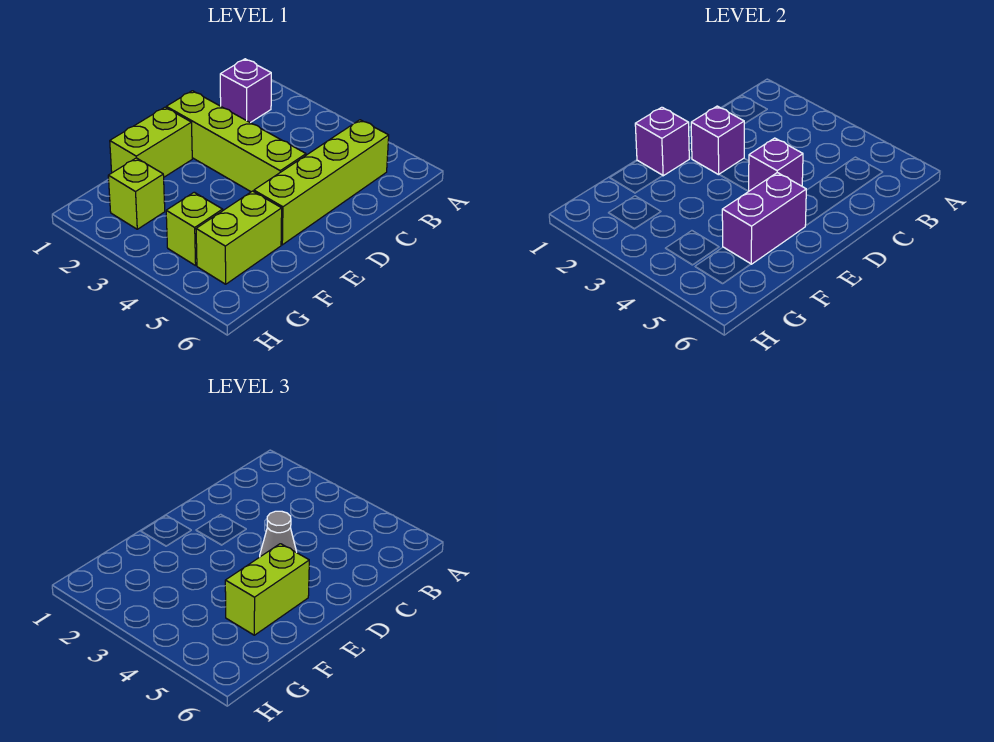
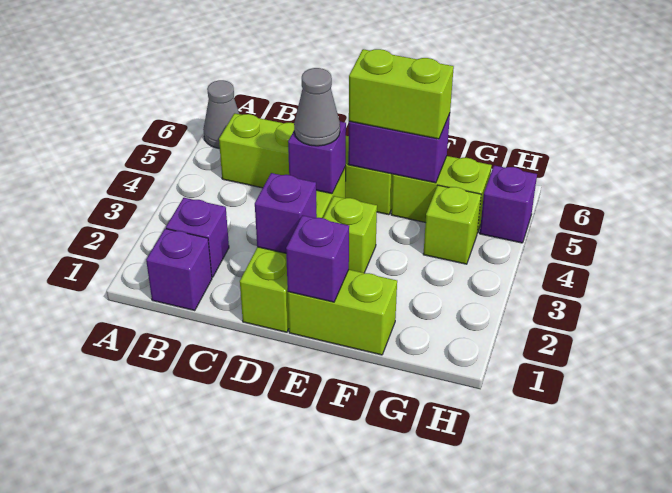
none -> grey 1x1 cone [203,80,239,148]
none -> purple 1x1 brick [166,198,229,277]
lime 1x1 brick [108,158,165,229] -> lime 1x1 brick moved to [323,196,377,273]
none -> purple 1x1 brick [480,165,537,243]

